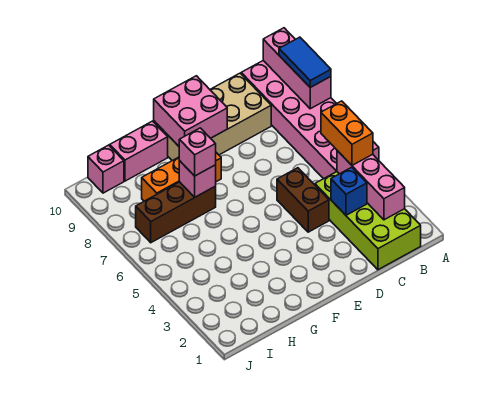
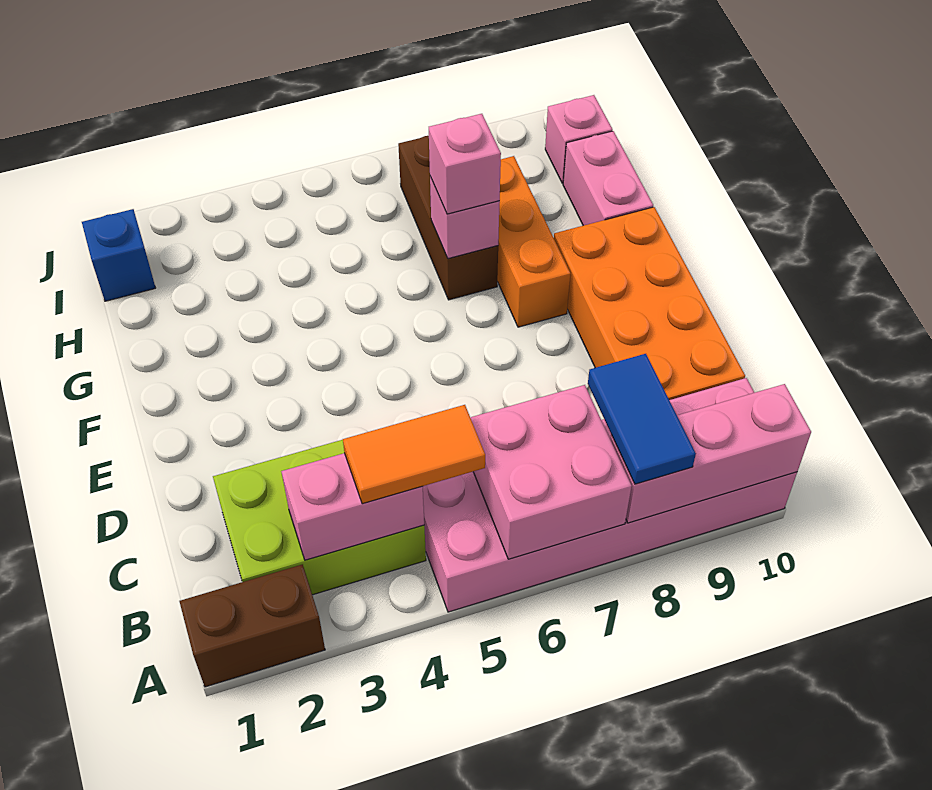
blue 1x2 tile [279,37,331,87] -> blue 1x2 tile turned to [588,354,696,484]
lime 2x4 brick [315,172,421,270] -> lime 2x3 brick [213,440,426,595]
pink 1x3 brick [337,151,405,220] -> pink 1x2 brick [281,453,424,560]
orange 1x2 brick [321,101,373,165] -> orange 1x2 tile [343,405,485,504]
blue 1x1 brick [331,167,367,215] -> blue 1x1 brick moved to [82,209,155,301]
tan 2x4 brick [154,73,271,161] -> orange 2x4 brick [554,207,745,400]
brown 1x2 brick [277,168,329,232] -> brown 1x2 brick moved to [179,564,325,687]
pink 2x2 brick [154,76,227,146] -> pink 2x2 brick moved to [470,385,632,559]

